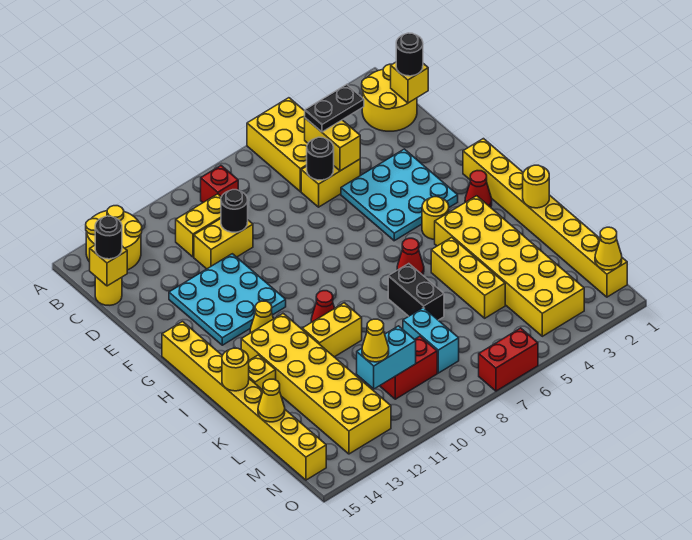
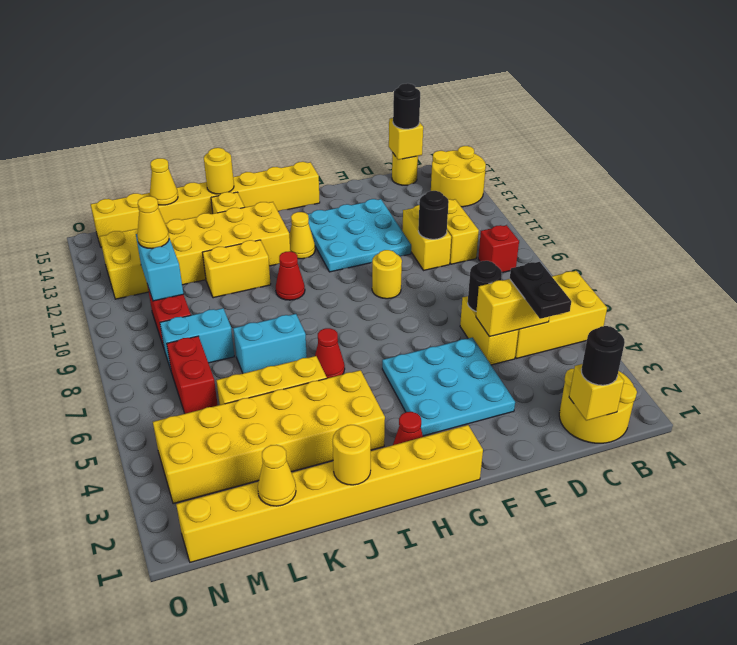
yellow 1x1 round brick [422,197,449,239] -> yellow 1x1 round brick moved to [372,250,402,299]
black 1x2 brick [388,264,444,320] -> cyan 1x2 brick [233,314,307,373]
yellow 1x2 brick [302,303,362,357] -> yellow 1x2 brick turned to [202,240,271,298]
yellow 1x1 cone [595,227,622,270] -> yellow 1x1 cone moved to [258,445,296,506]
red 1x2 brick [479,328,538,391] -> red 1x2 brick moved to [167,336,218,414]

